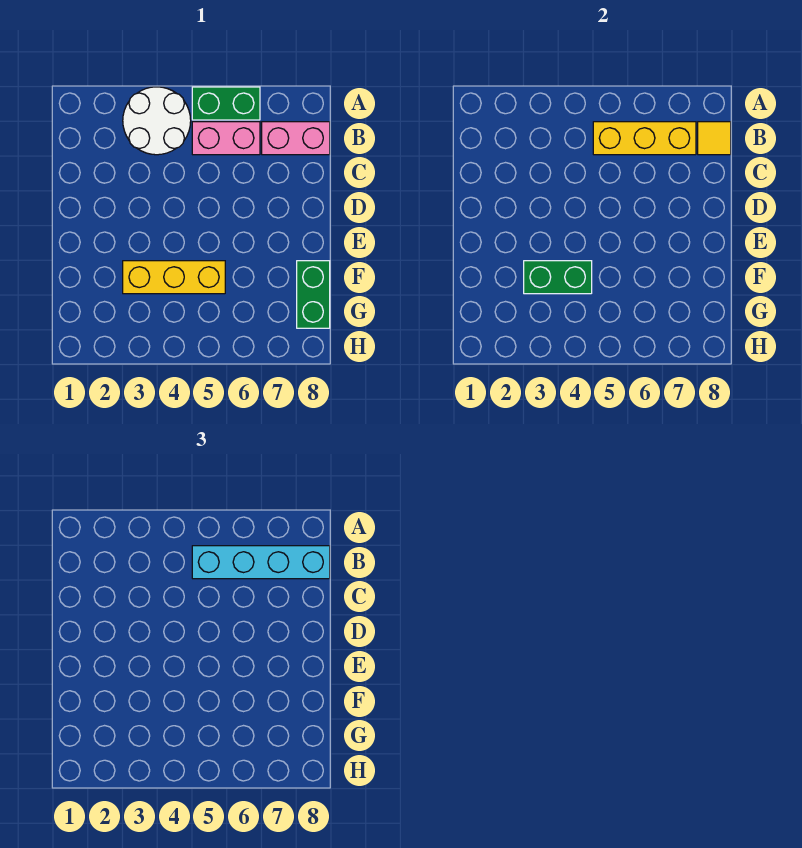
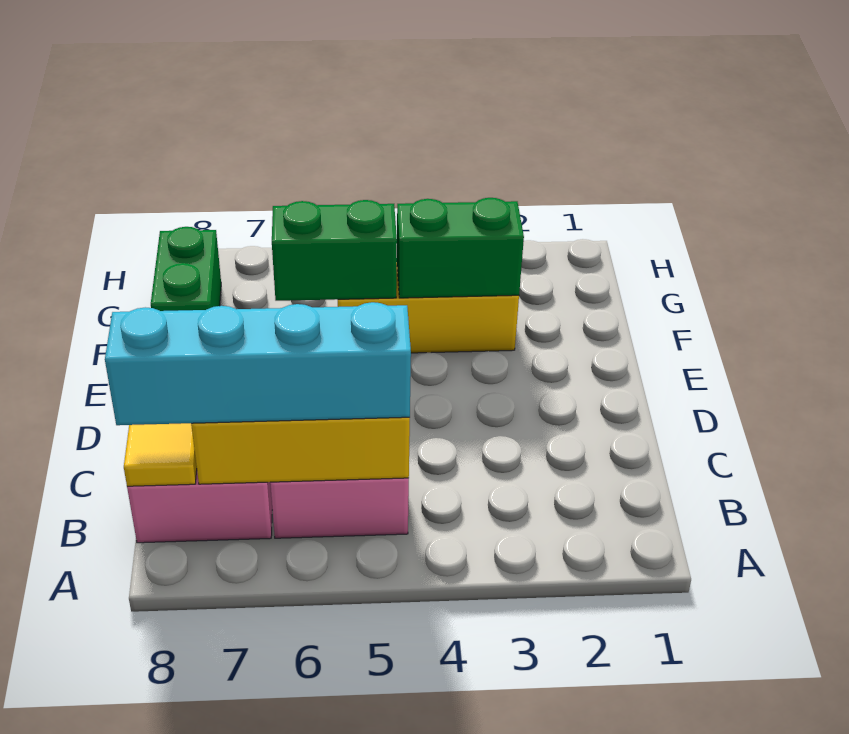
white 2x2 round brick [123,87,191,155] -> none
green 1x2 brick [192,87,260,120] -> green 1x2 brick moved to [272,200,397,301]

